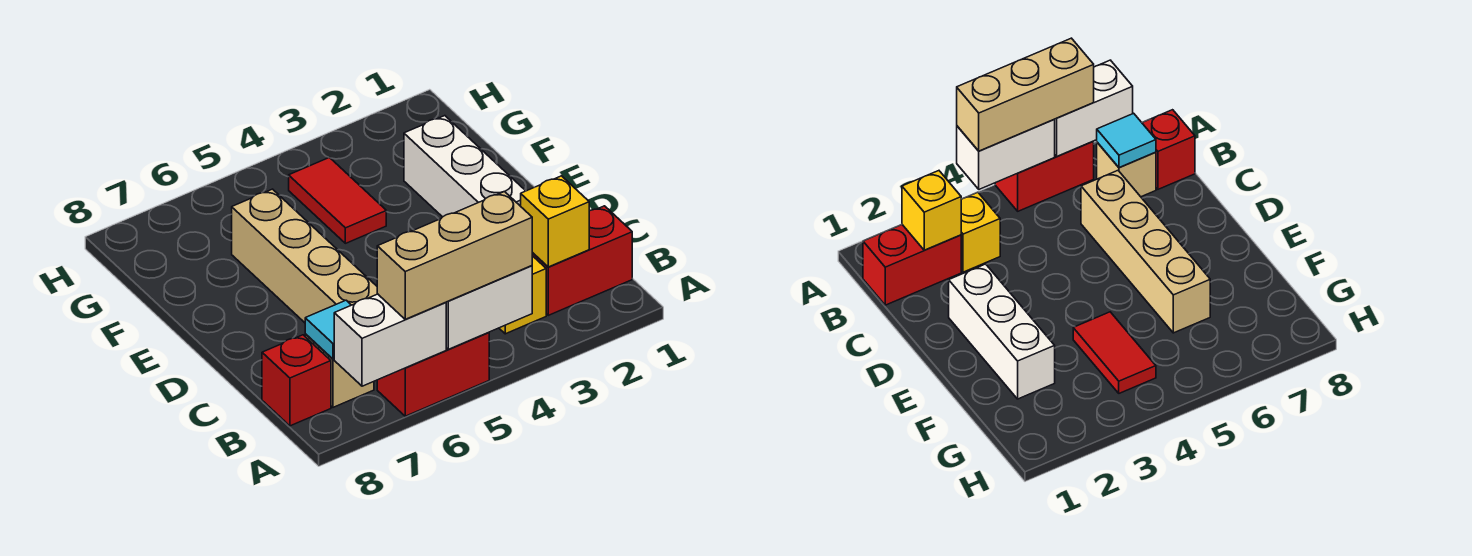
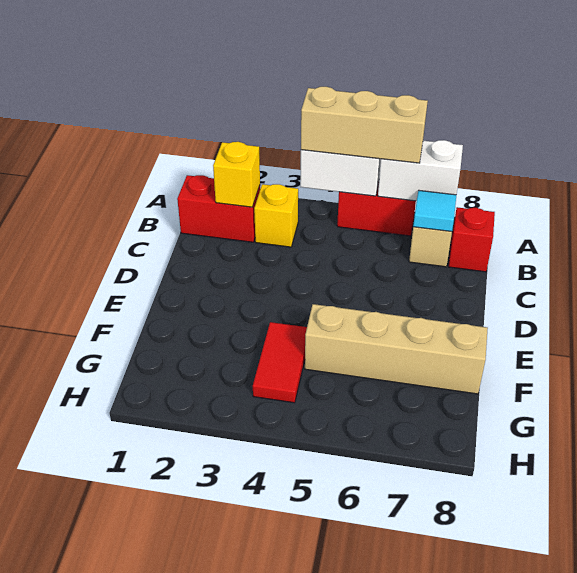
tan 1x4 brick [232,189,377,323] -> tan 1x4 brick turned to [305,304,488,394]
white 1x3 brick [404,116,525,217] -> none

